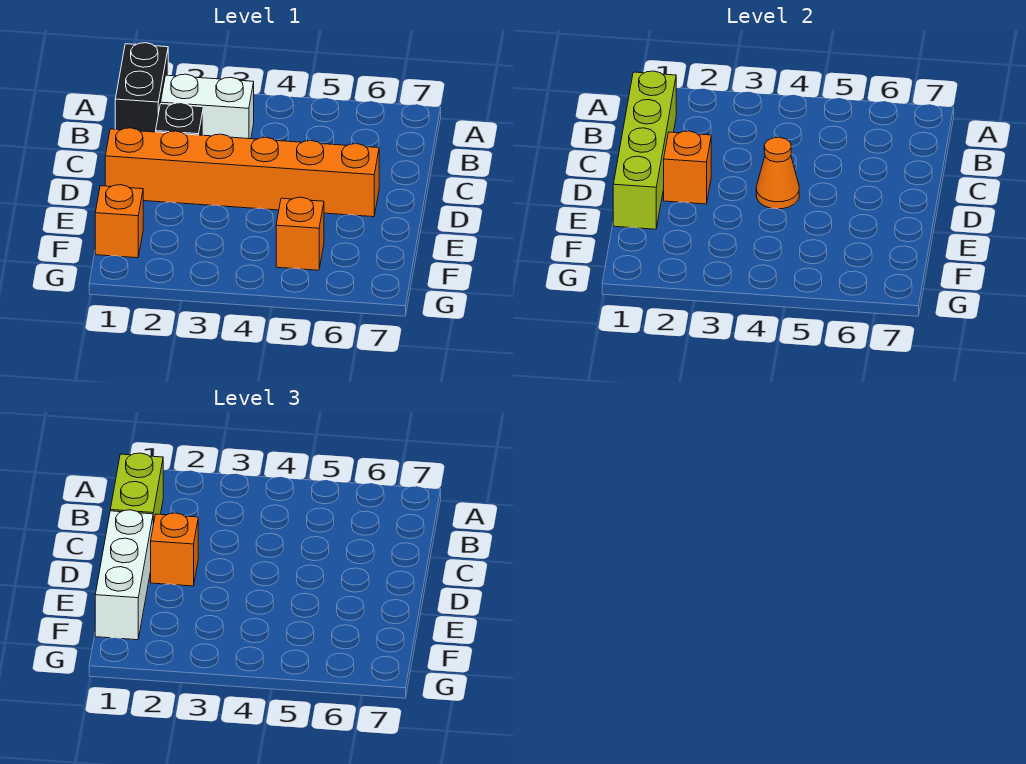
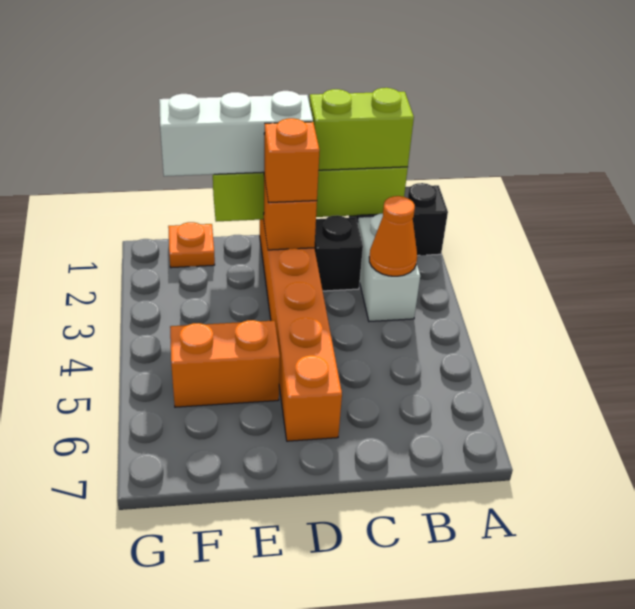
orange 1x1 cone [756,137,799,209] -> orange 1x1 cone moved to [369,196,417,276]
orange 1x1 brick [95,185,143,258] -> orange 1x1 plate [168,222,215,268]
orange 1x1 brick [276,197,324,270] -> orange 1x2 brick [170,320,280,407]

